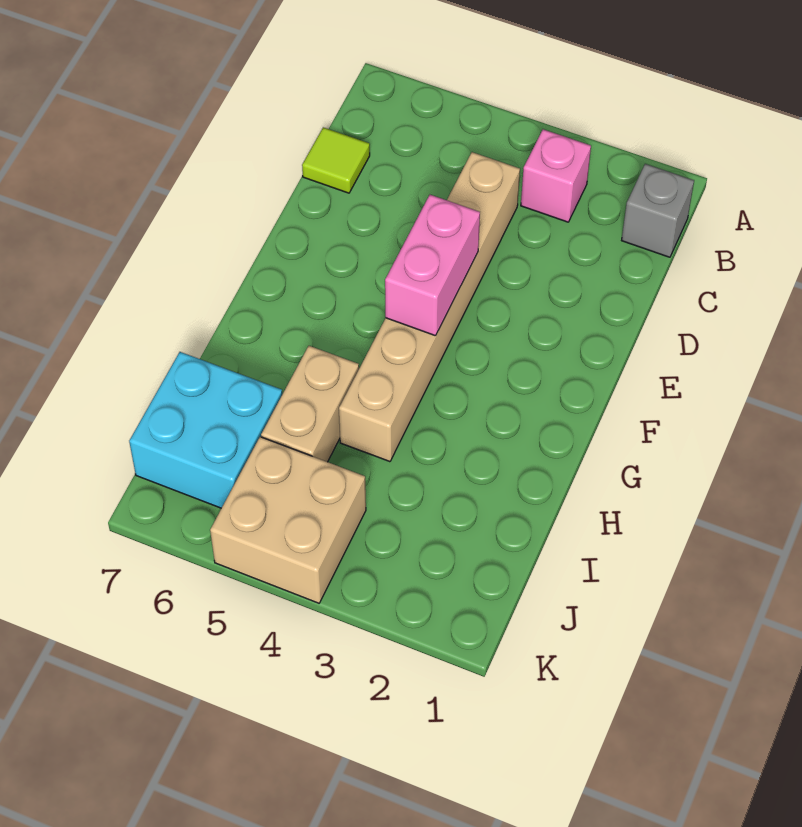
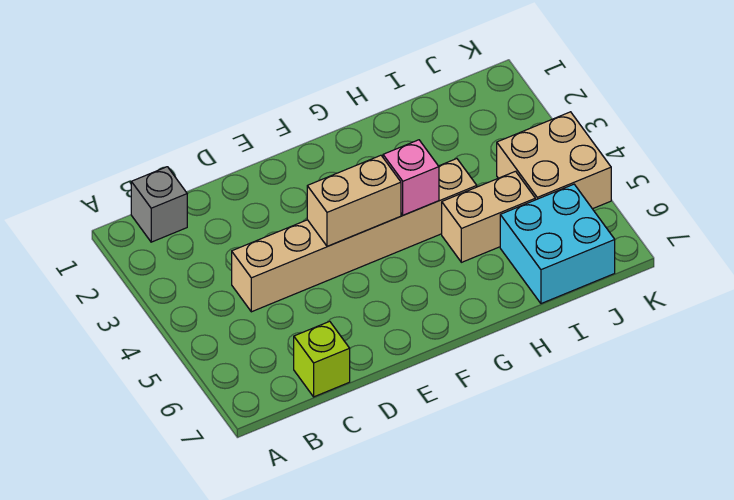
pink 1x1 brick [521,129,591,222] -> pink 1x1 brick moved to [383,140,439,215]
lime 1x1 tile [302,127,370,193] -> lime 1x1 brick [294,321,350,397]
pink 1x2 brick [385,195,480,336] -> tan 1x2 brick [307,155,401,246]

